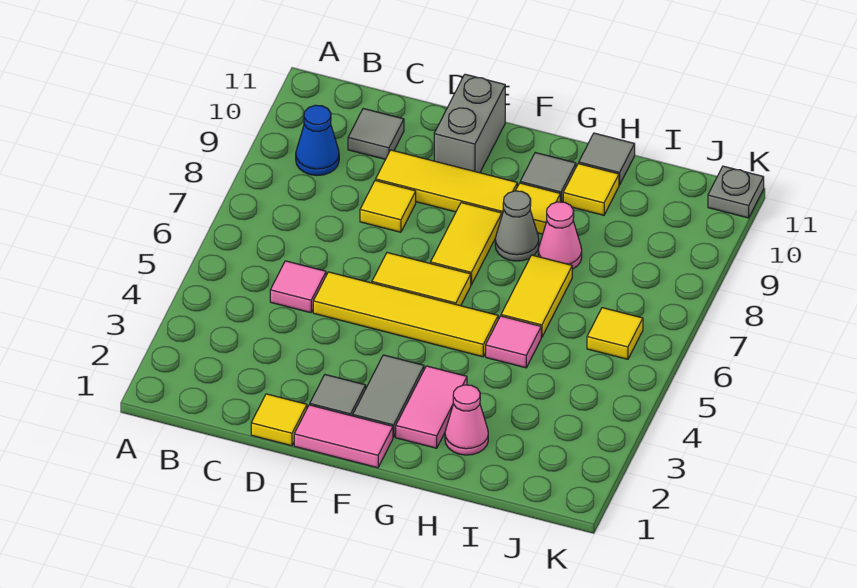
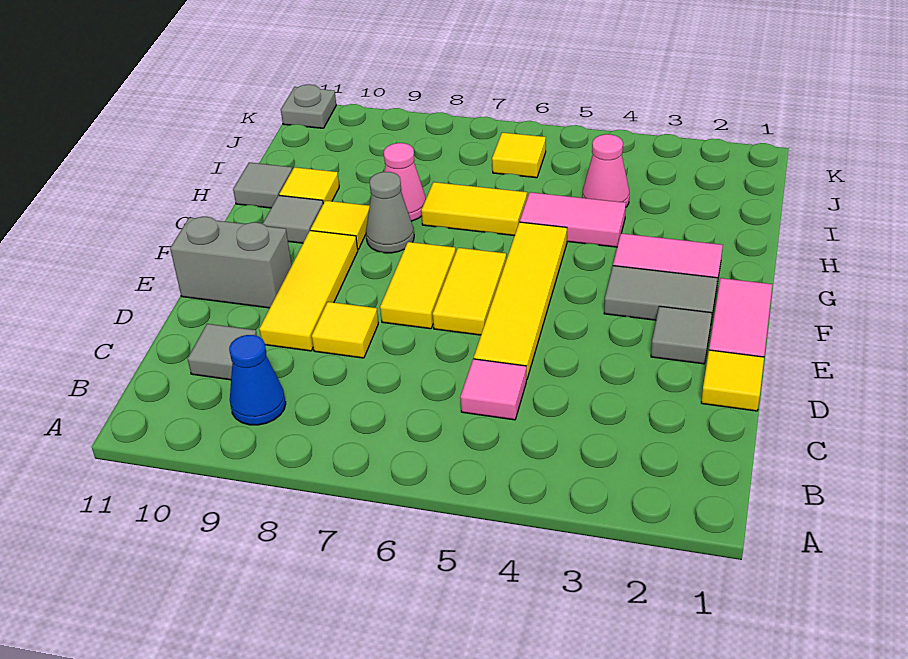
yellow 1x2 tile [431,203,502,285] -> yellow 1x2 tile turned to [380,242,456,329]
pink 1x1 cone [445,385,488,455] -> pink 1x1 cone moved to [583,134,629,207]
pink 1x1 tile [486,316,541,368] -> pink 1x2 tile [520,192,626,247]

